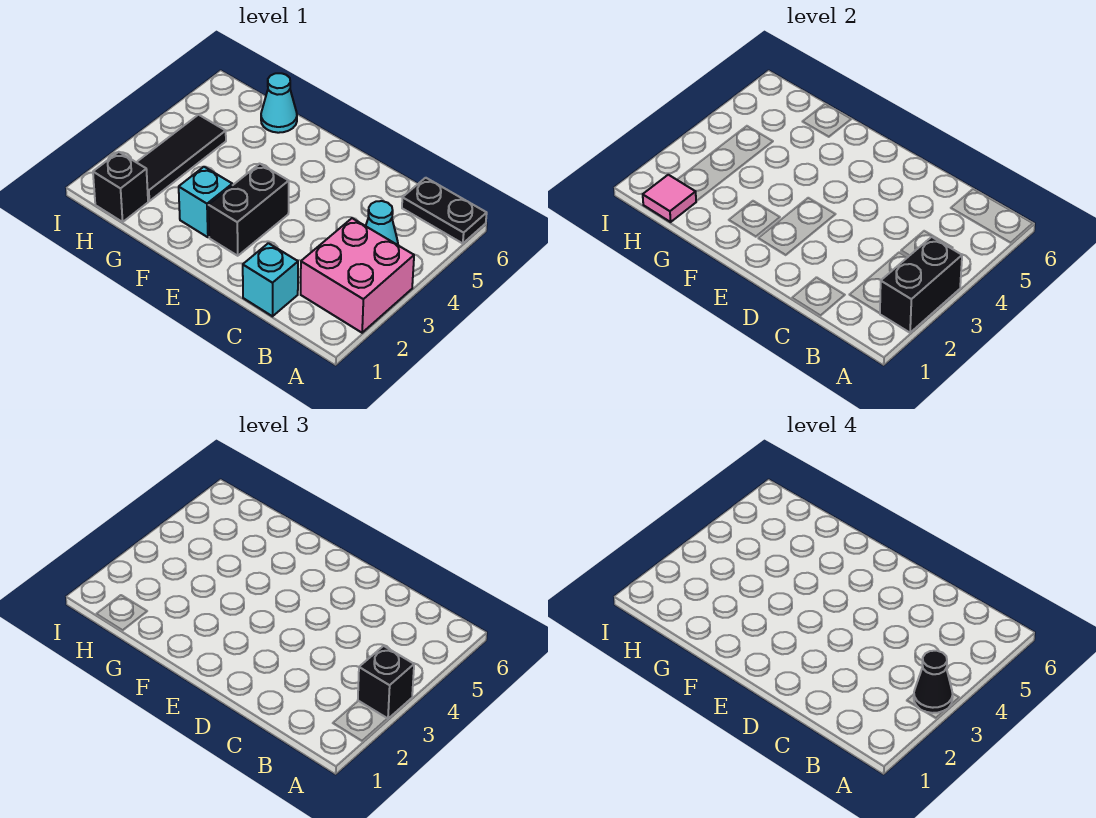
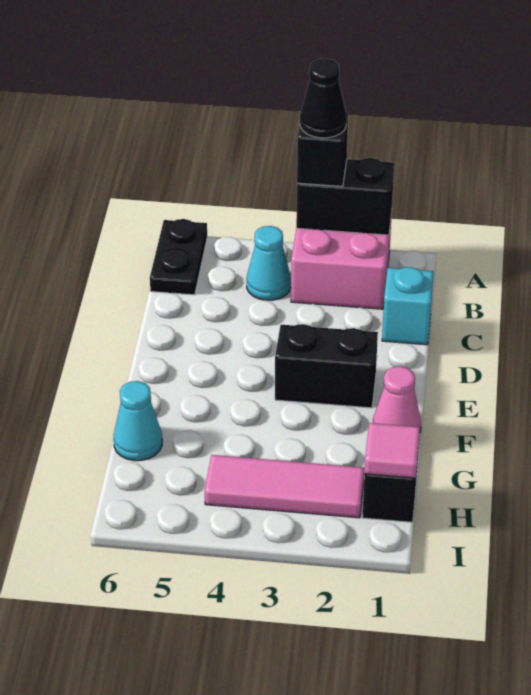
none -> pink 1x1 cone [373,366,421,431]
cyan 1x1 brick [179,167,232,237] -> none
black 1x3 tile [136,115,226,201] -> pink 1x3 tile [205,455,364,518]

